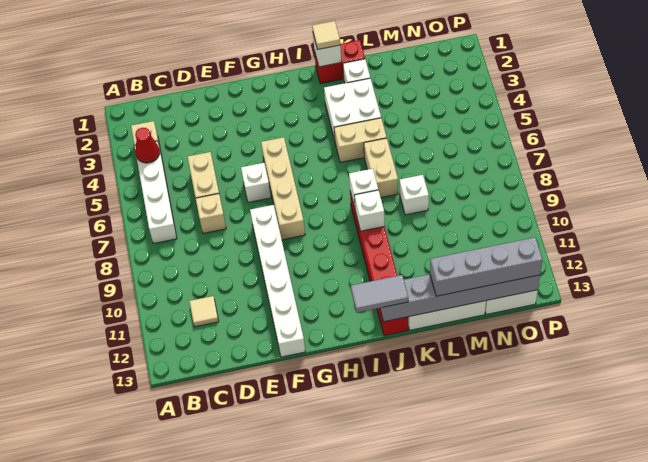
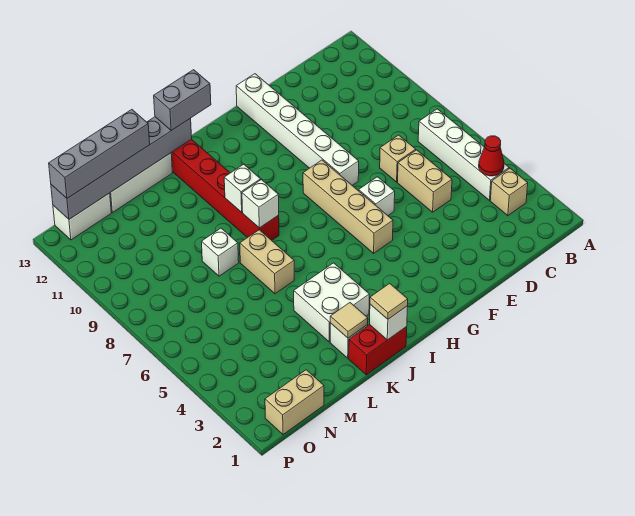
tan 1x1 tile [189,296,219,327] -> tan 1x1 tile moved to [330,303,368,338]
grey 1x2 tile [351,275,408,313] -> grey 1x2 brick [154,70,211,131]
tan 1x2 brick [334,118,387,162] -> tan 1x2 brick moved to [265,370,324,434]

